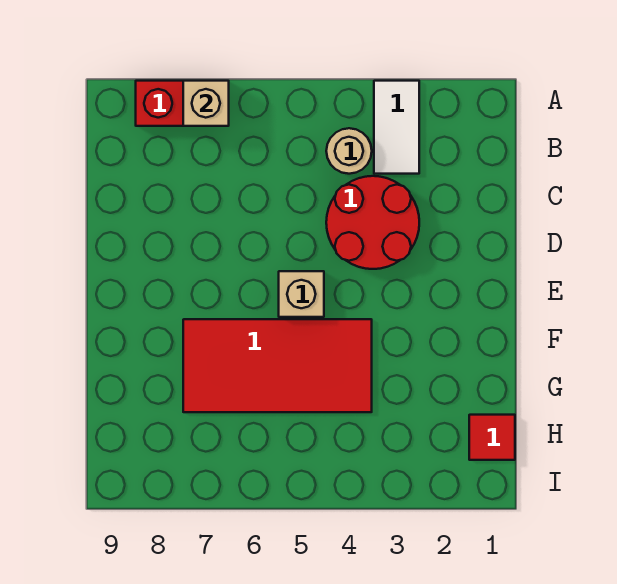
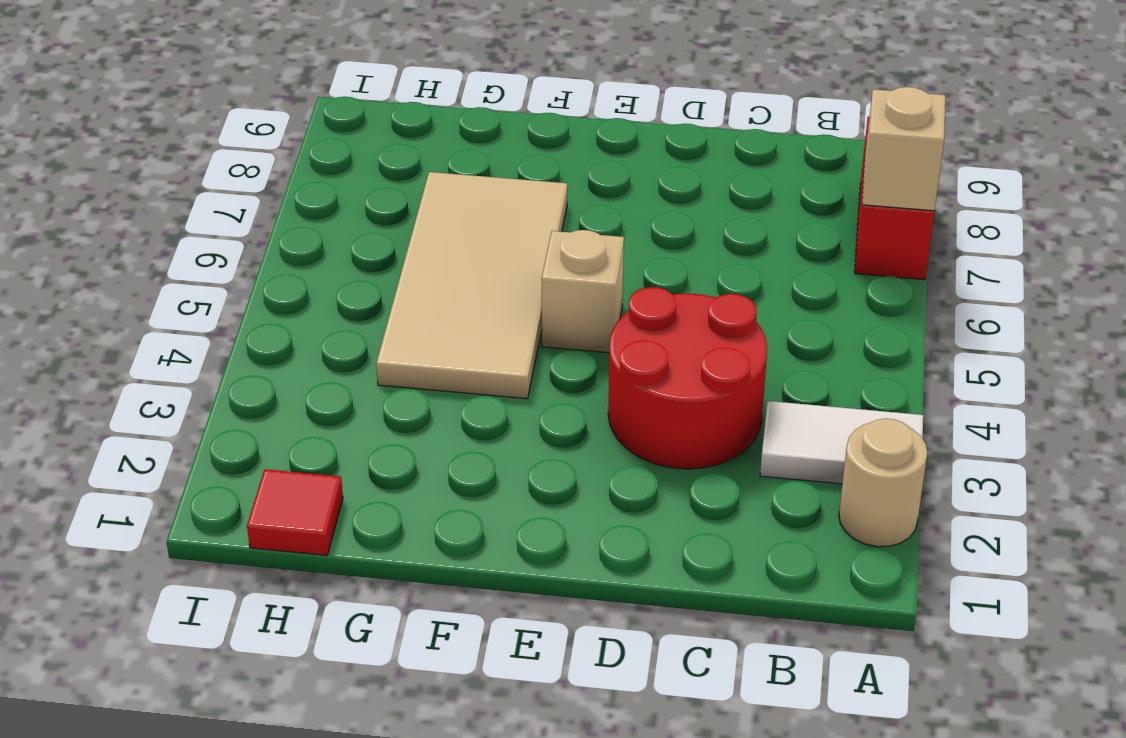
tan 1x1 round brick [326,128,372,174] -> tan 1x1 round brick moved to [839,419,927,547]
red 2x4 tile [183,319,372,412] -> tan 2x4 tile [376,172,567,399]

